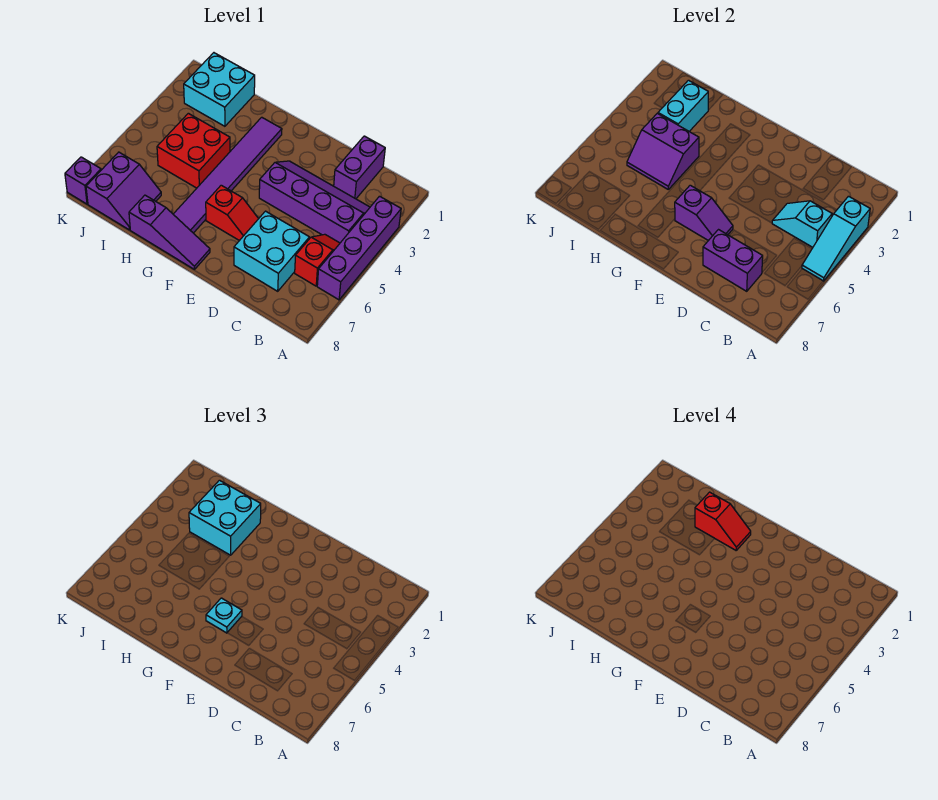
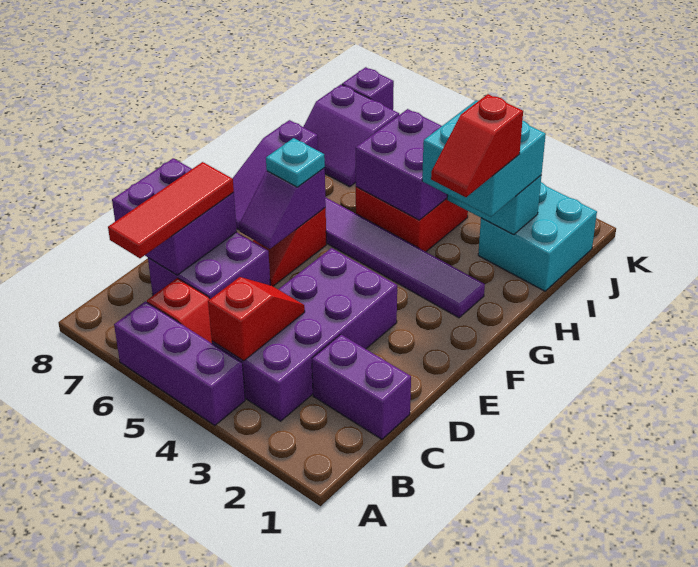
purple 1x4 brick [317,196,401,300] -> purple 1x3 brick [114,301,245,425]
cyan 1x3 slope [802,196,870,281] -> none
purple 2x4 slope [259,161,370,243] -> purple 2x4 brick [212,248,397,421]
cyan 1x2 slope [772,201,832,247] -> red 1x2 slope [208,277,305,361]
none -> red 1x3 tile [108,162,234,258]
cyan 2x2 brick [234,211,309,291] -> purple 2x2 brick [148,232,270,299]
purple 1x2 brick [703,230,763,291] -> purple 2x2 brick [112,158,237,275]
purple 2x2 slope [627,113,699,189] -> purple 2x2 brick [356,109,447,220]

